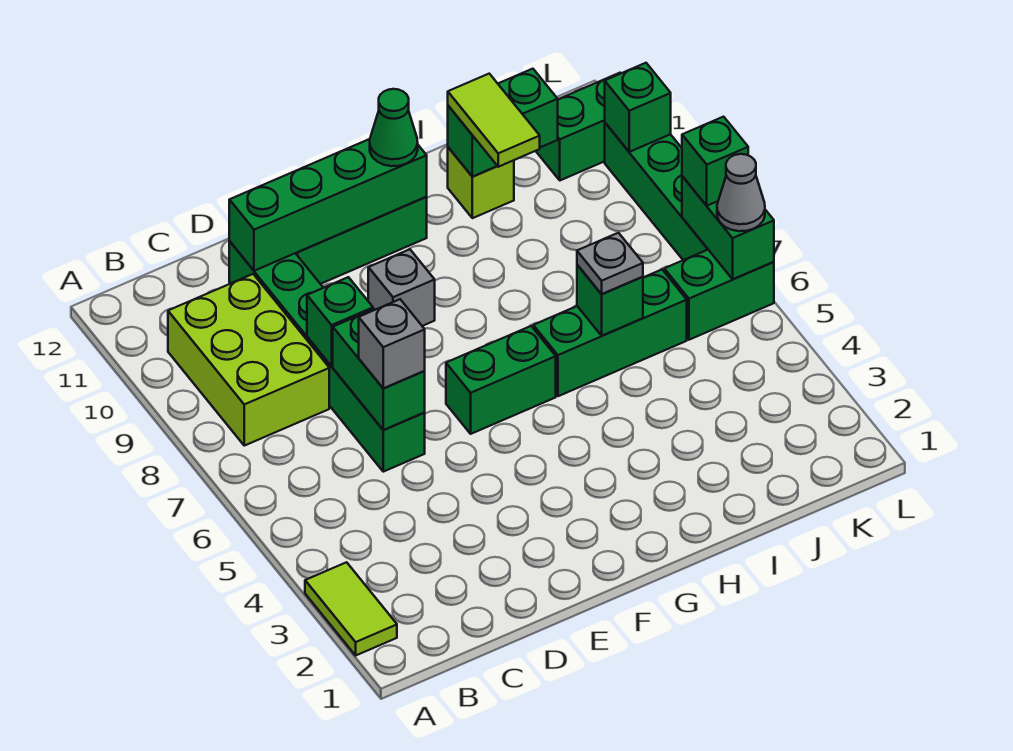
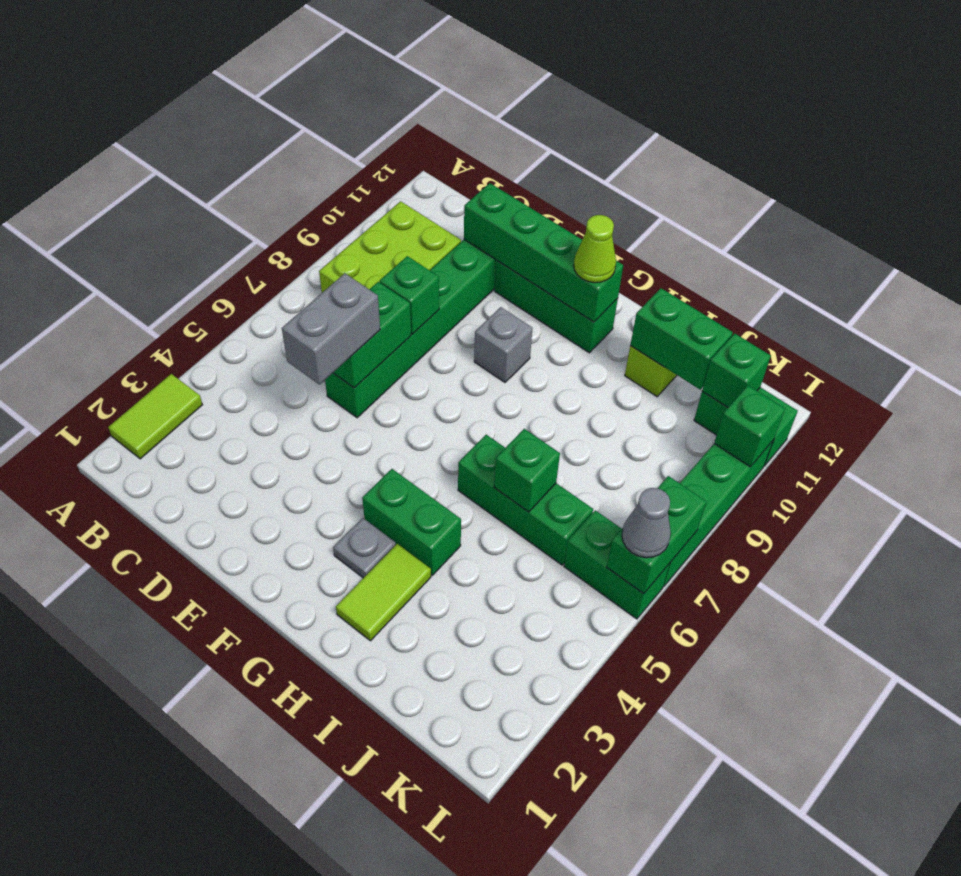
grey 1x1 brick [359,299,425,388] -> grey 1x2 brick [282,273,380,385]
green 1x2 brick [446,326,556,434] -> green 1x2 brick moved to [362,469,461,575]
green 1x1 cone [370,89,418,166] -> lime 1x1 cone [574,215,616,283]
grey 1x1 plate [577,233,643,294] -> grey 1x1 plate moved to [333,518,396,578]
lime 1x2 tile [448,74,540,167] -> lime 1x2 tile moved to [336,544,431,641]
green 1x1 brick [682,117,748,206] -> green 1x1 brick moved to [702,334,771,407]

